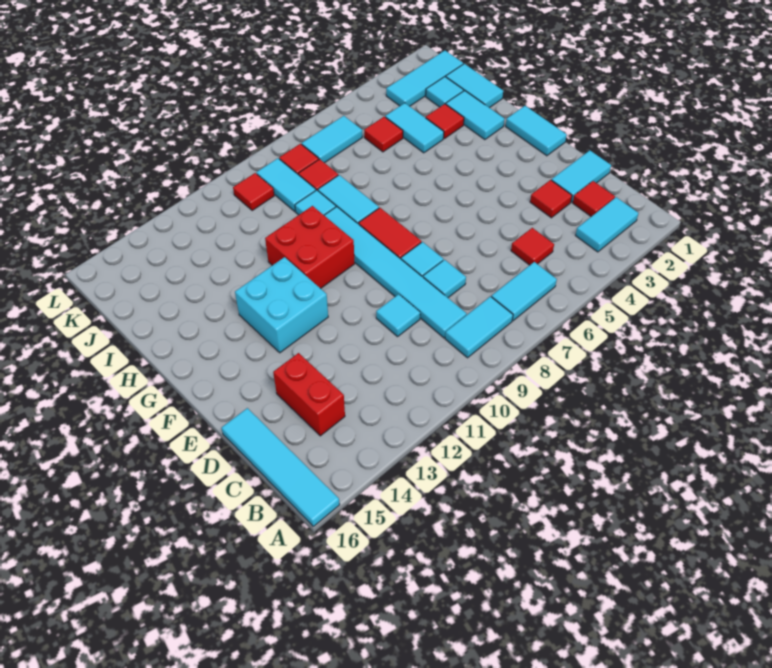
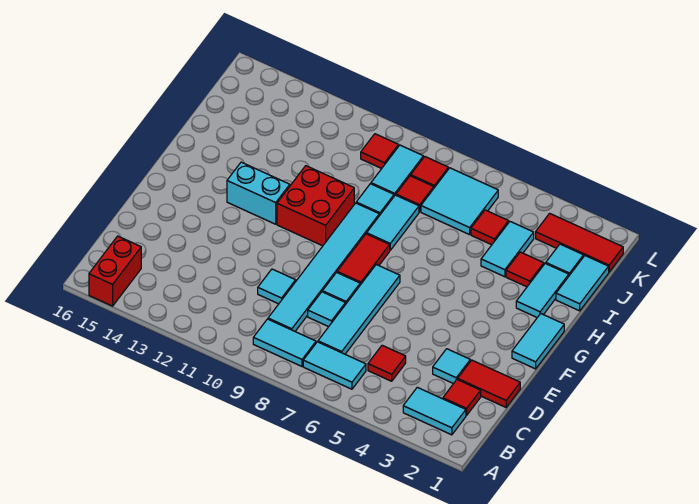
cyan 1x4 tile [221,408,340,526] -> cyan 1x4 tile moved to [318,265,400,354]
red 1x2 brick [273,353,345,436] -> red 1x2 brick moved to [89,236,141,306]
cyan 1x2 tile [551,150,611,202] -> red 1x2 tile [458,360,520,407]
red 1x1 tile [530,180,572,218] -> cyan 1x1 tile [433,349,470,384]
cyan 2x2 brick [235,257,328,353] -> cyan 1x2 brick [227,162,290,224]
cyan 1x3 tile [386,51,463,106] -> red 1x3 tile [536,213,623,272]
cyan 1x2 tile [302,116,362,163] -> cyan 2x2 tile [421,168,498,235]

